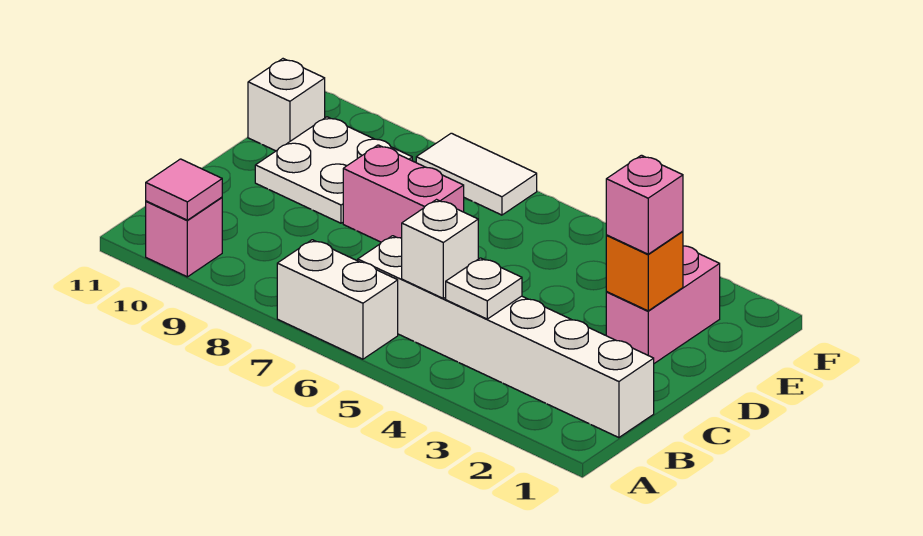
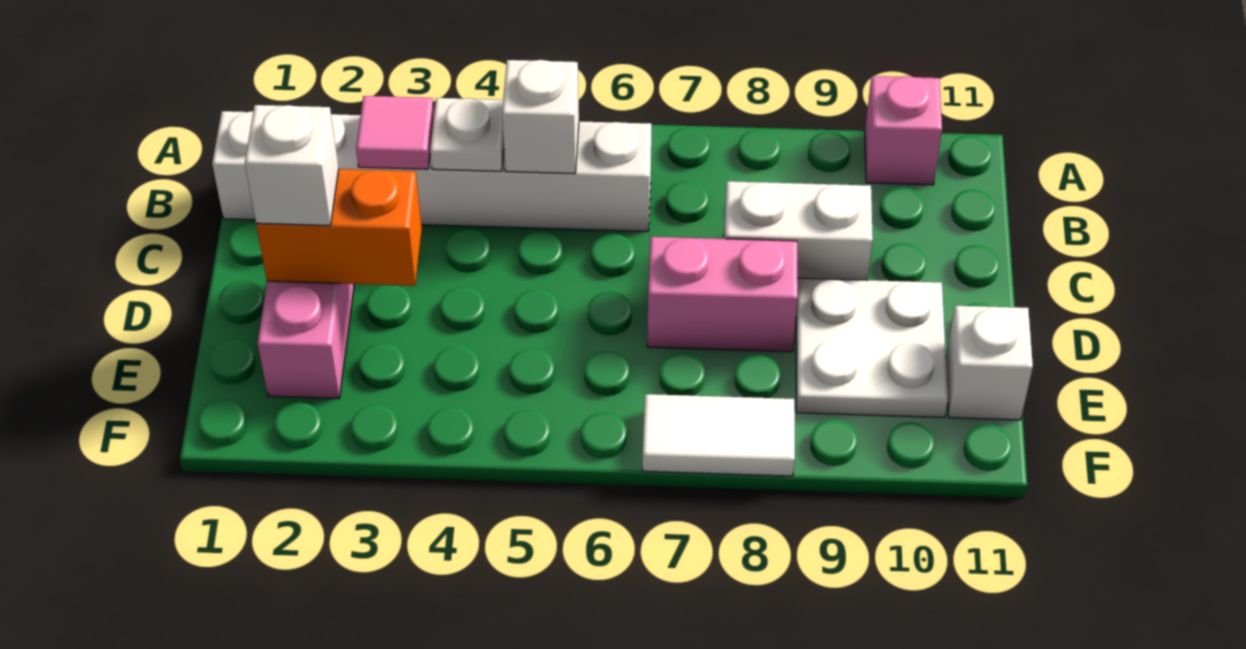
white 1x2 brick [277,240,398,359] -> white 1x2 brick moved to [724,181,873,280]
pink 1x1 tile [146,159,222,220] -> pink 1x1 tile moved to [356,96,434,169]
orange 1x1 brick [606,231,683,311] -> orange 1x2 brick [256,169,422,286]
pink 1x1 brick [606,155,683,254] -> white 1x1 brick [245,105,339,226]

